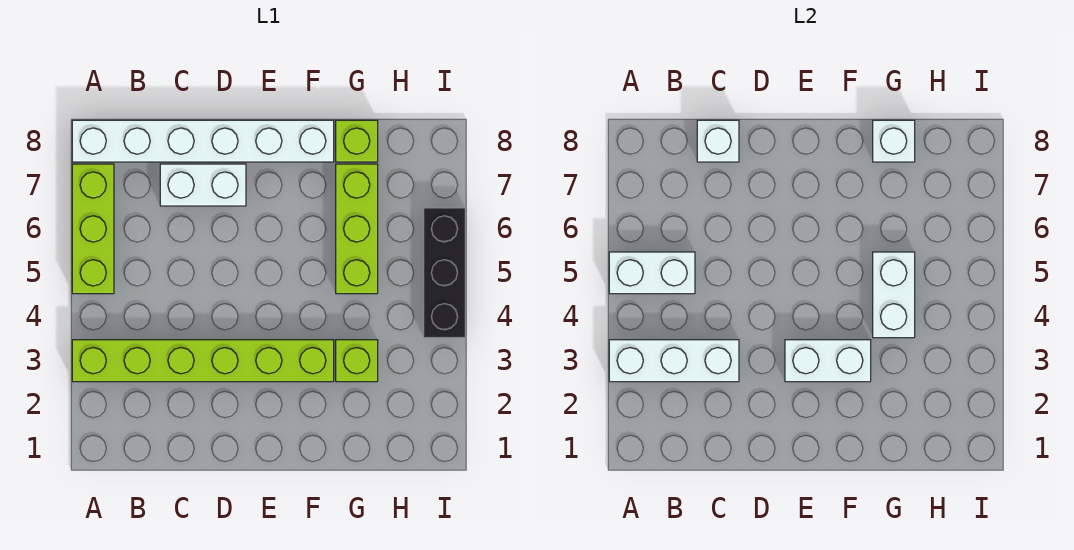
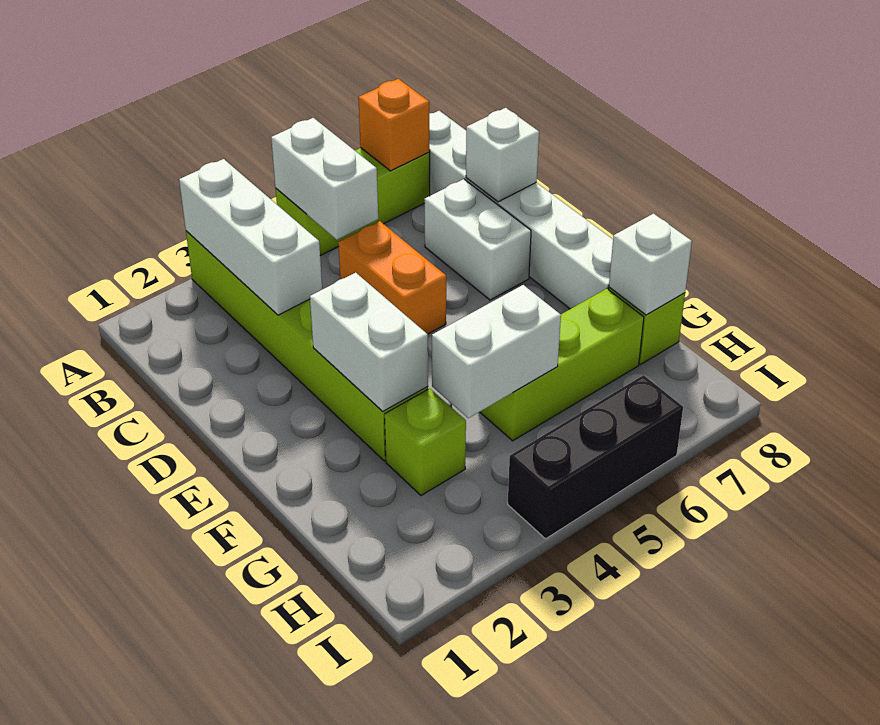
none -> orange 1x1 brick [358,79,430,171]
none -> orange 1x2 brick [338,221,446,334]

